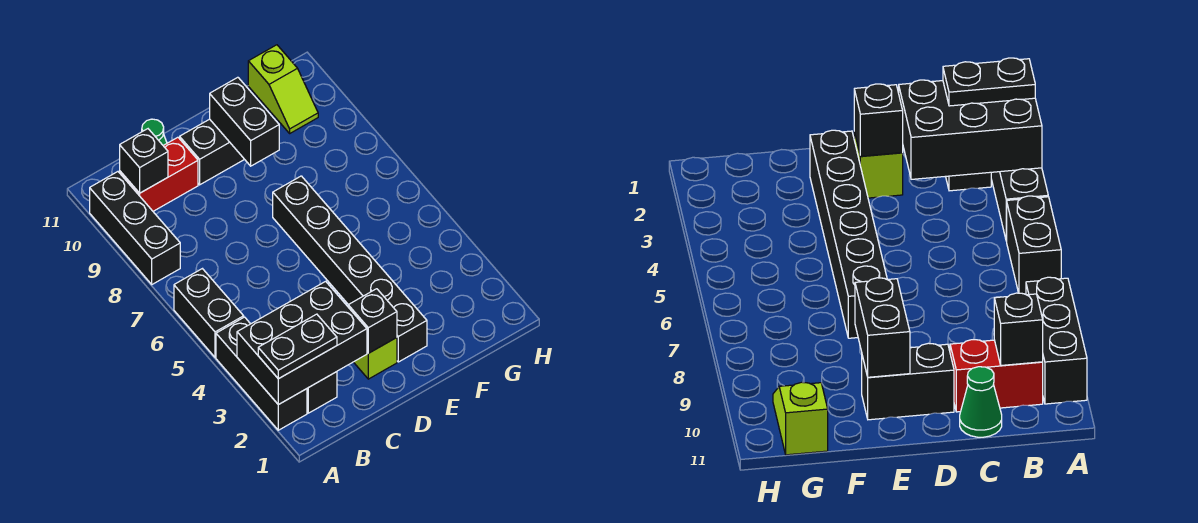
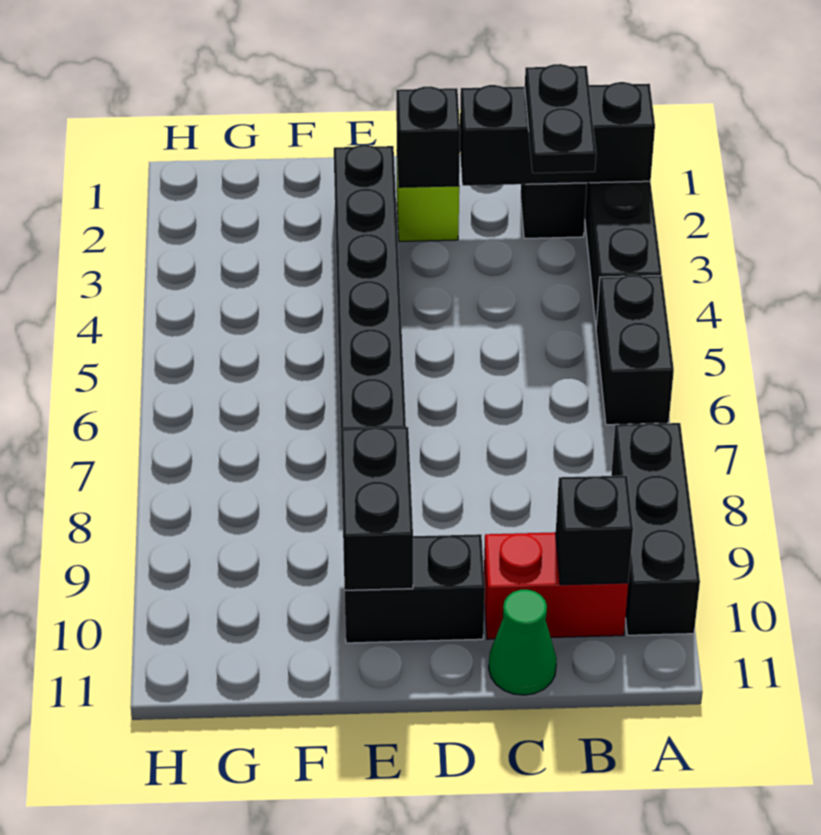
black 2x3 brick [237,281,367,405] -> black 1x3 brick [460,82,655,186]
black 1x2 plate [258,314,337,379] -> black 1x2 plate turned to [525,64,596,173]
lime 1x2 slope [248,45,318,133] -> none

